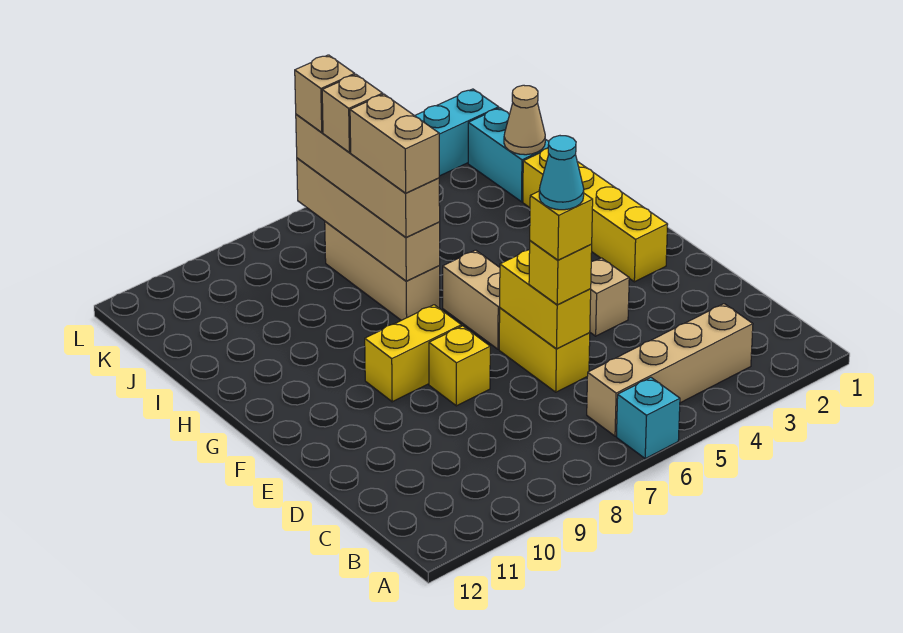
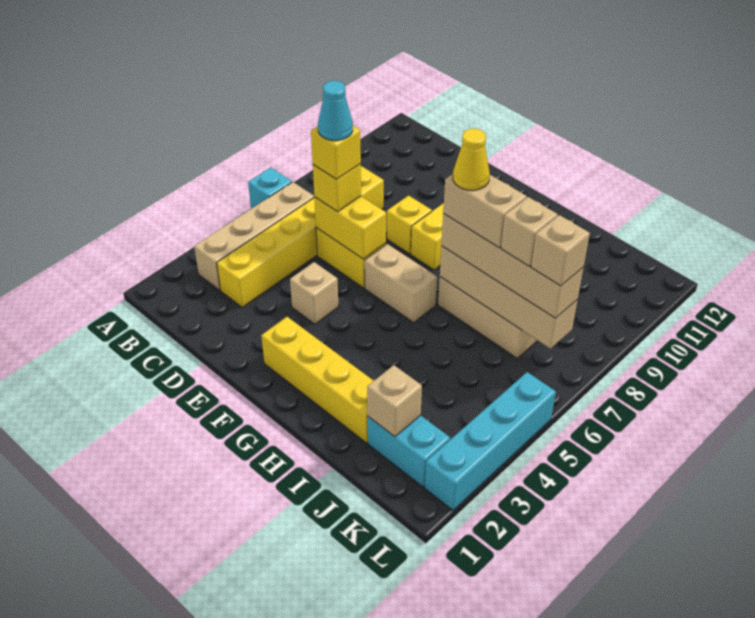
none -> yellow 1x6 brick [217,166,384,307]
none -> yellow 1x1 cone [453,129,490,190]
tan 1x1 cone [504,85,545,155] -> tan 1x1 brick [367,365,422,437]

